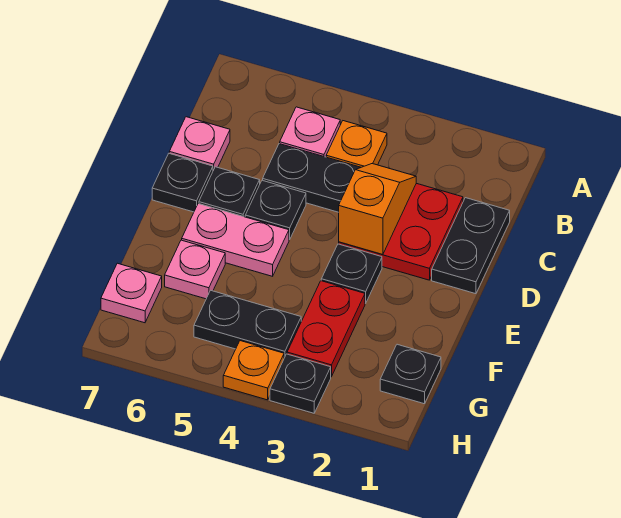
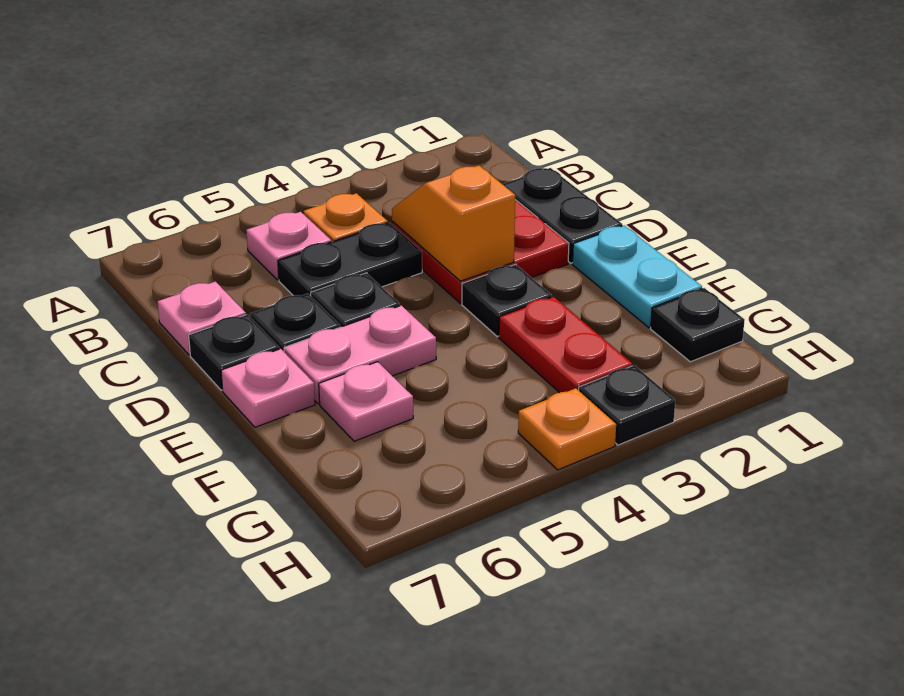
none -> cyan 1x2 plate [573,226,702,327]
black 1x2 plate [194,290,301,358] -> none
pink 1x1 plate [101,263,162,323] -> pink 1x1 plate moved to [221,349,315,427]

